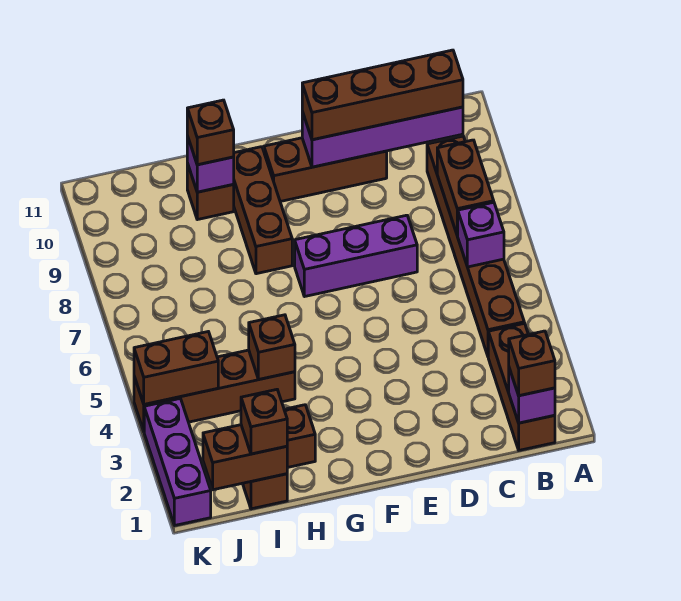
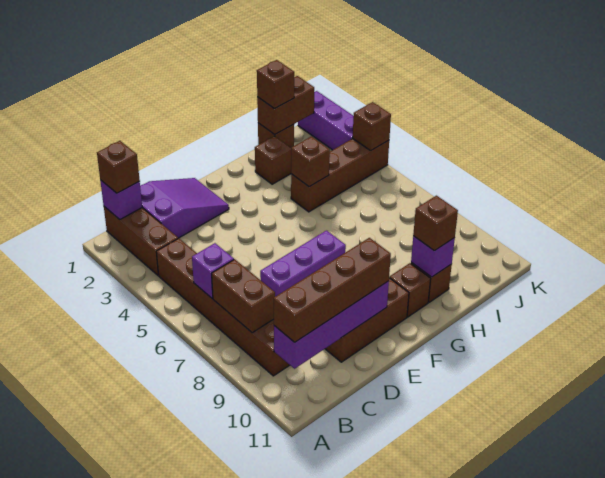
none -> purple 2x3 slope [140,178,229,238]
brown 1x3 brick [233,147,292,274] -> brown 1x1 brick [389,263,431,317]
brown 1x2 brick [134,332,218,404] -> brown 1x1 brick [353,102,391,151]

